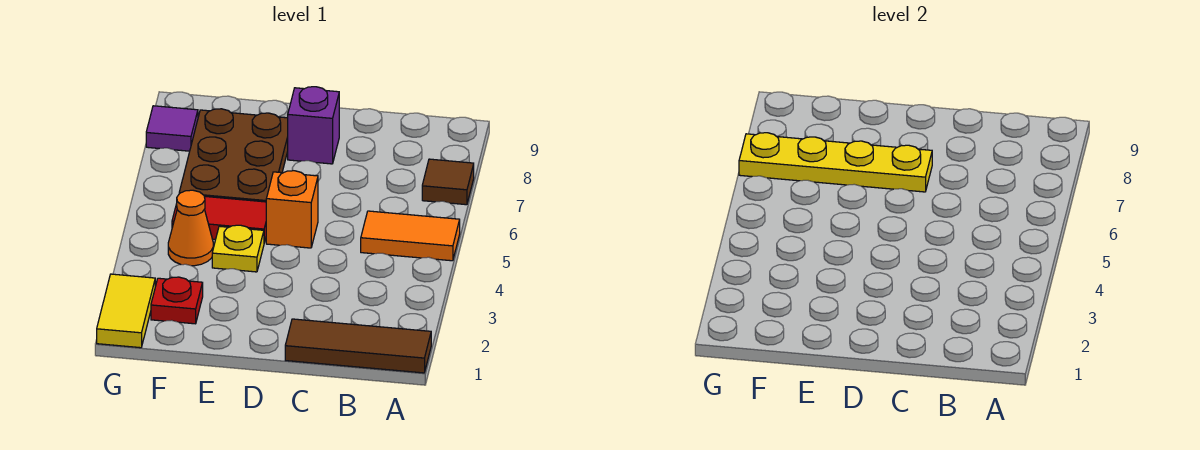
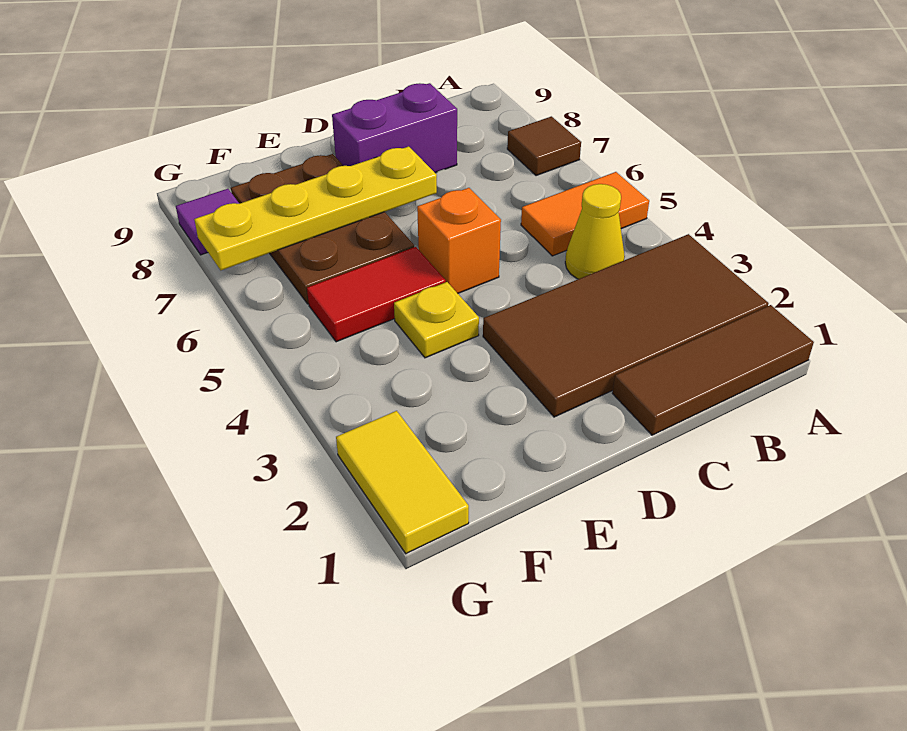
none -> brown 2x4 tile [483,234,769,417]
none -> yellow 1x1 cone [565,184,625,279]
purple 1x1 brick [288,87,339,164] -> purple 1x2 brick [332,83,457,173]
red 1x1 plate [151,277,203,324] -> none
orange 1x1 cone [168,190,213,266] -> none

